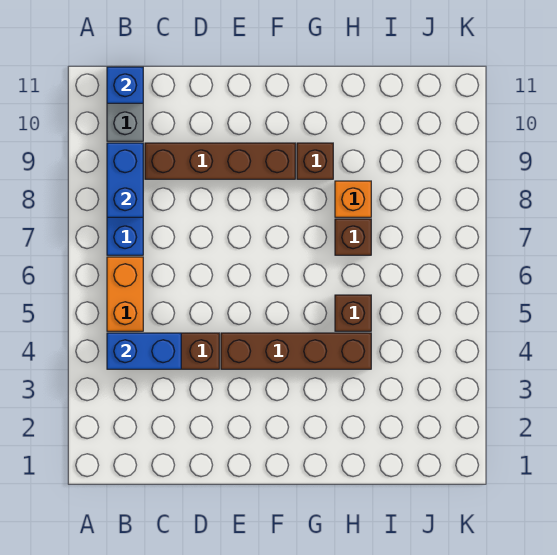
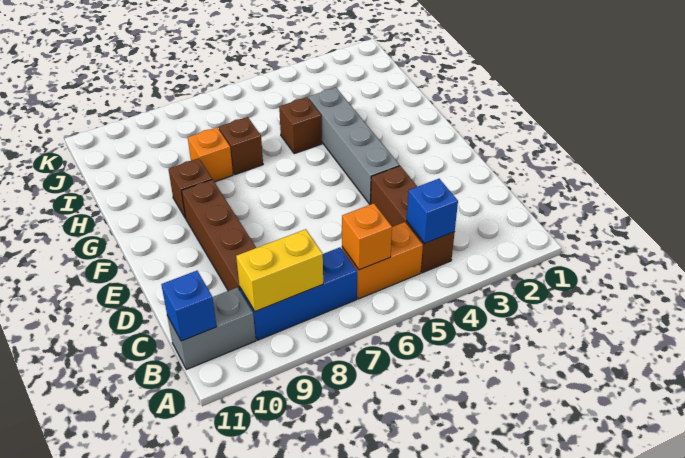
blue 1x2 brick [107,333,181,369] -> blue 1x1 brick [407,179,458,244]
none -> orange 1x1 brick [342,203,392,270]
blue 1x2 brick [107,143,143,217] -> yellow 1x2 brick [236,229,323,312]
brown 1x4 brick [221,333,371,369] -> grey 1x4 brick [309,87,399,204]

